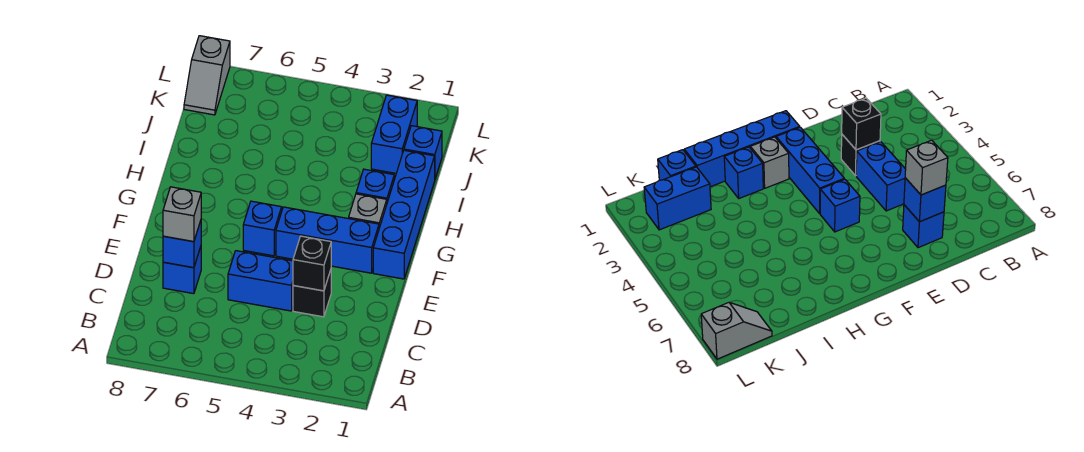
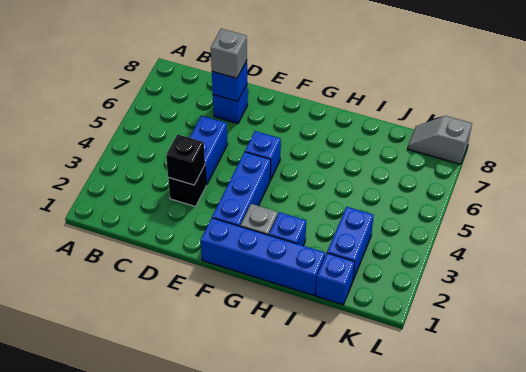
blue 1x2 brick [371,95,417,173] -> blue 1x2 brick turned to [327,207,374,280]

